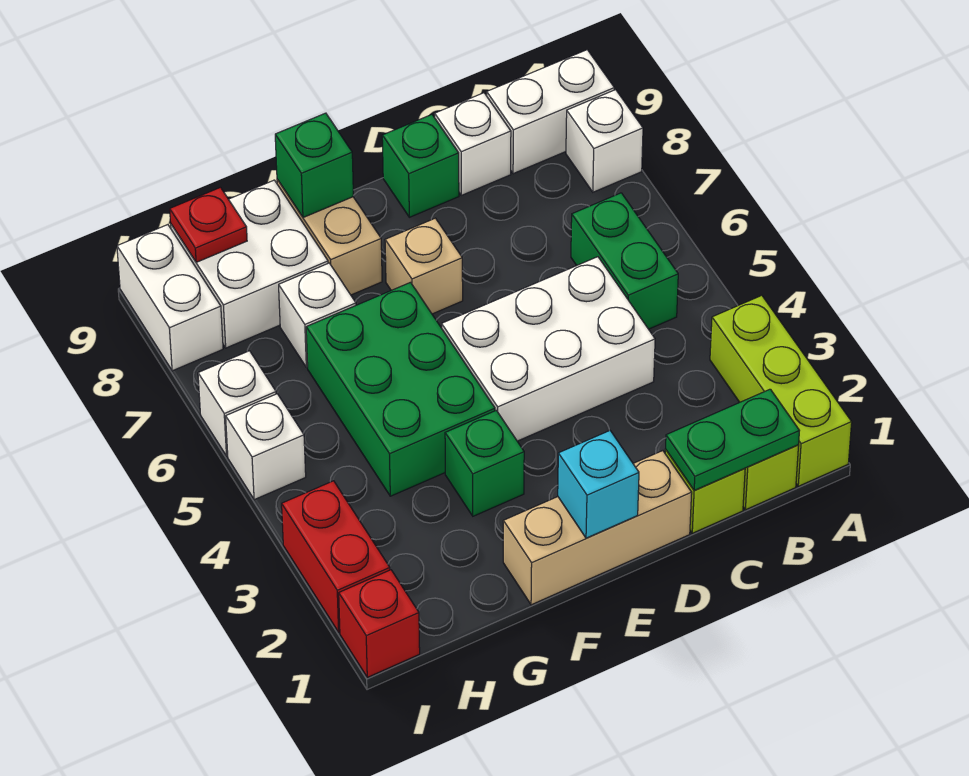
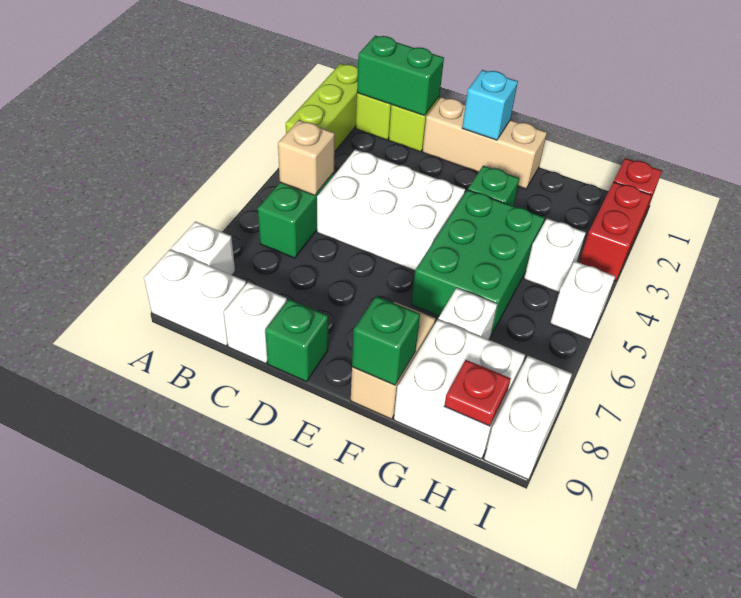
green 1x2 plate [666,389,799,491] -> green 1x2 brick [357,36,444,116]
tan 1x1 brick [385,218,463,314] -> tan 1x1 brick moved to [278,120,335,195]
white 1x1 brick [198,351,276,456] -> white 1x1 brick moved to [524,218,586,292]

